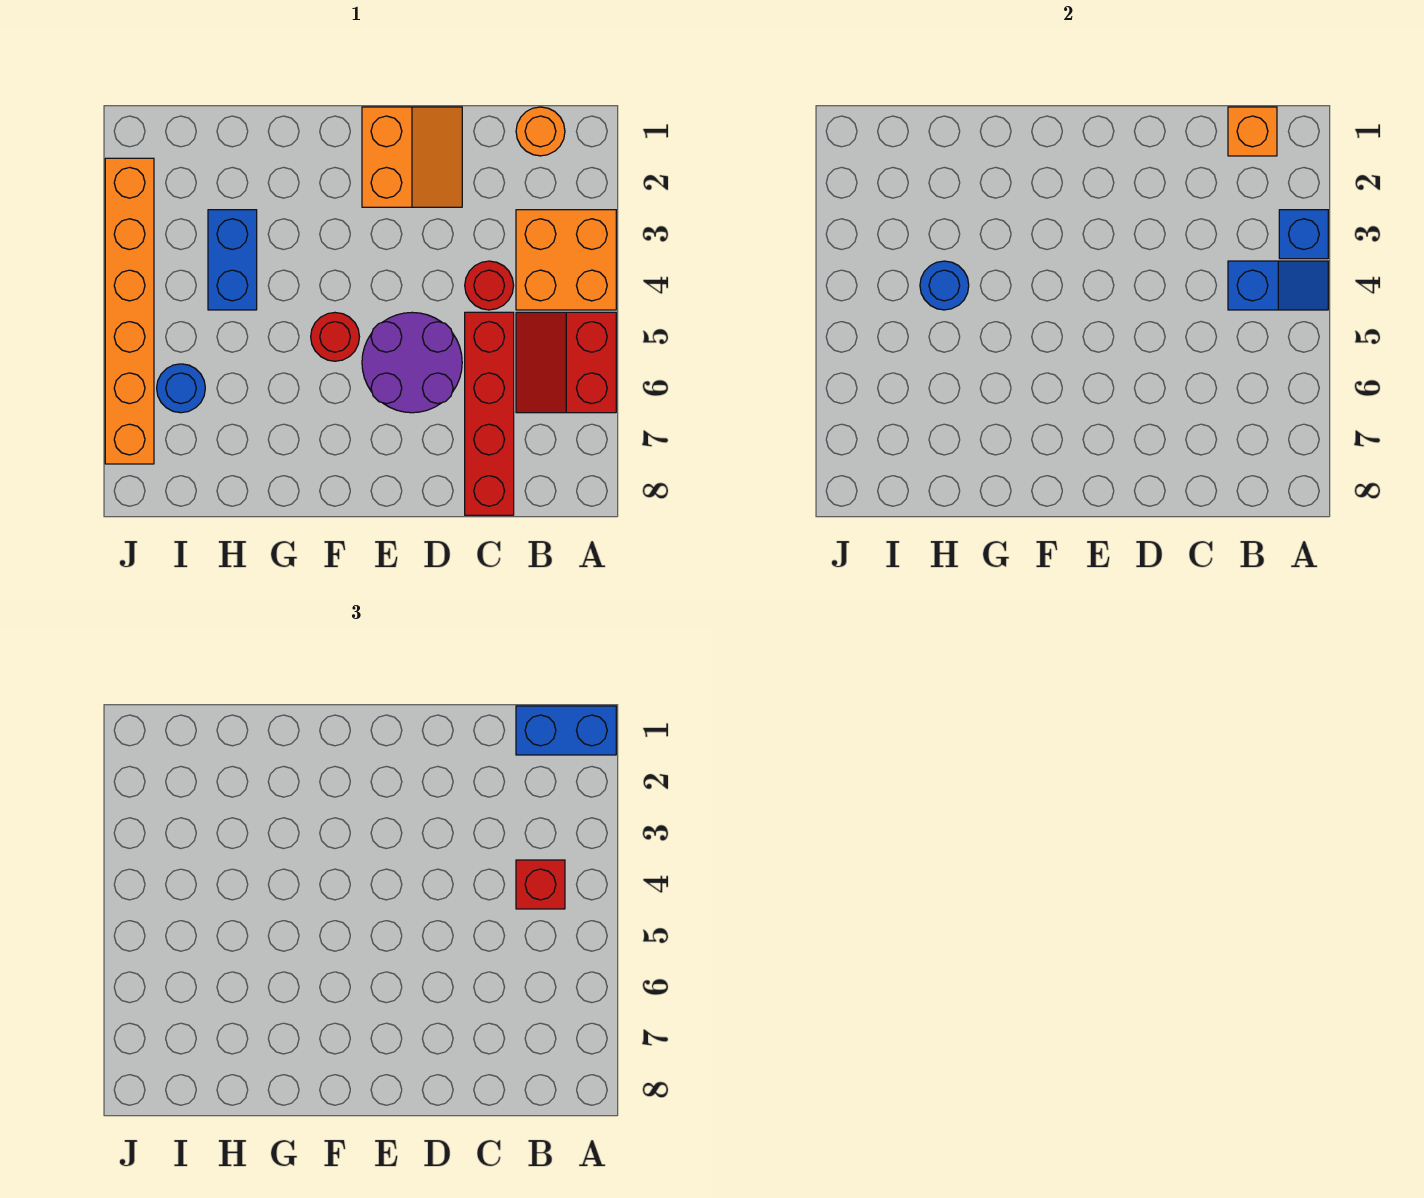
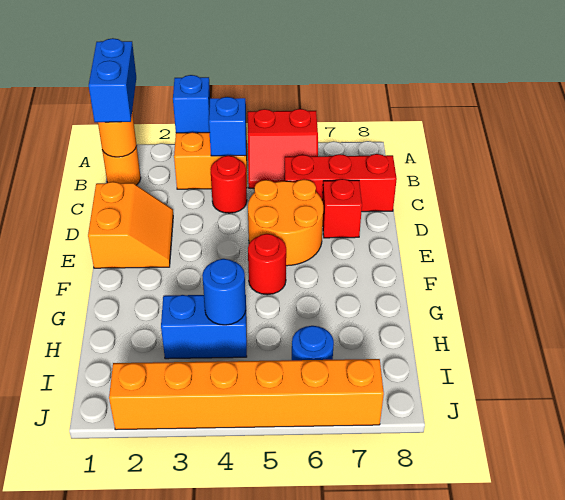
orange 1x1 brick [1228,107,1277,156] -> orange 1x1 round brick [98,113,137,157]
red 1x1 brick [516,860,565,909] -> red 1x1 brick moved to [322,179,362,238]
red 1x4 brick [465,312,514,515] -> red 1x3 brick [284,154,397,212]
orange 2x2 slope [362,107,462,207] -> orange 2x2 slope turned to [88,182,173,268]
purple 2x2 round brick [362,312,462,413] -> orange 2x2 round brick [248,180,323,266]

